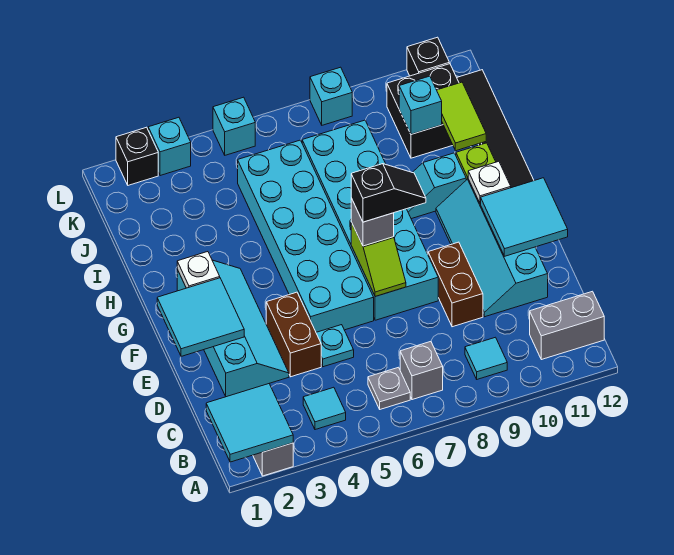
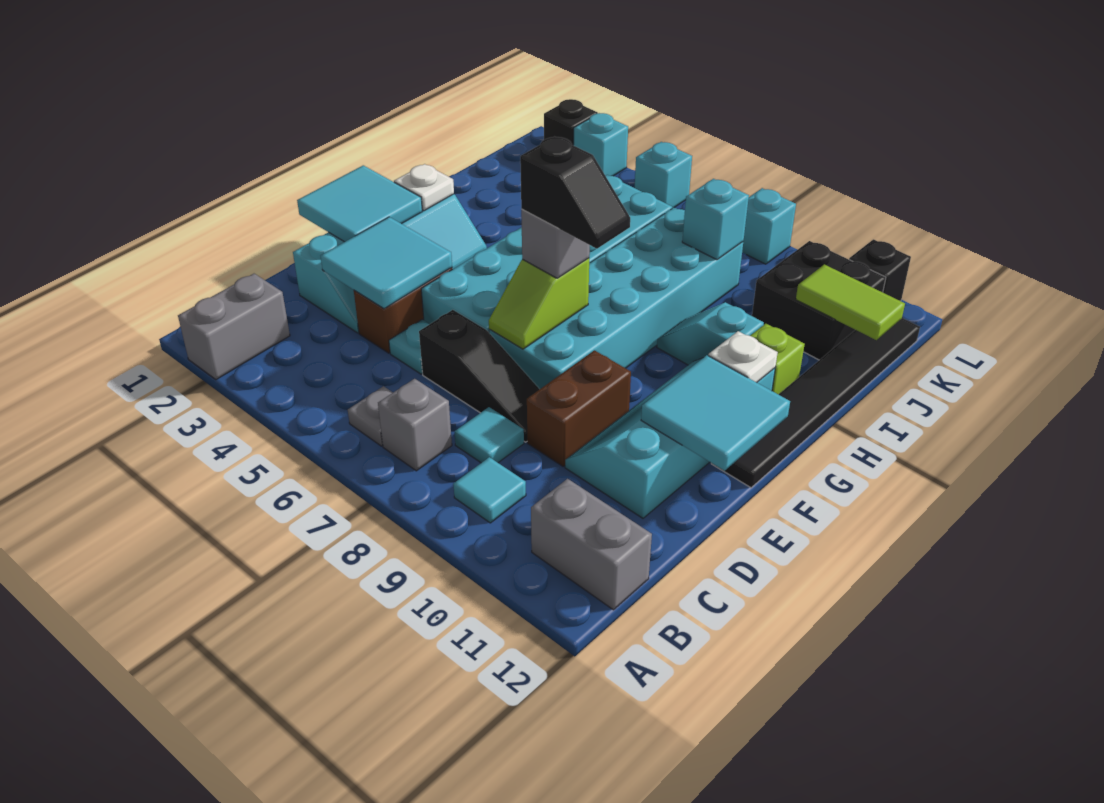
cyan 2x2 tile [206,384,293,462] -> cyan 2x2 tile moved to [321,217,452,309]
cyan 1x1 tile [303,387,346,430] -> cyan 1x1 tile moved to [455,407,524,463]
none -> black 1x3 slope [419,310,540,442]
lime 1x2 tile [437,82,486,151] -> lime 1x2 tile turned to [796,264,905,340]
cyan 1x1 brick [399,76,442,134] -> cyan 1x1 brick moved to [682,179,749,260]

